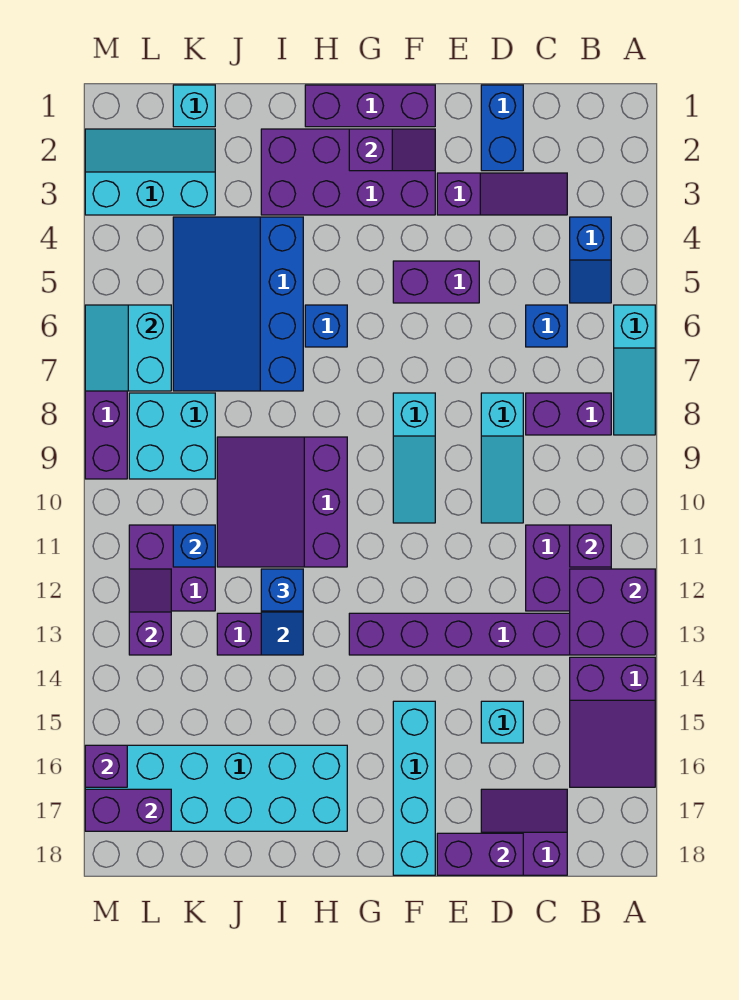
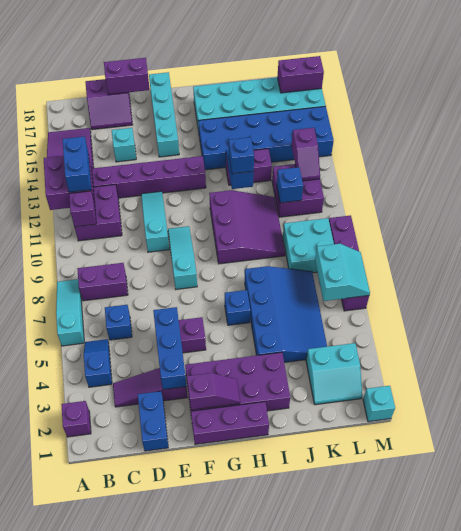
none -> blue 1x2 brick [62,136,91,192]
cyan 1x3 slope [481,393,523,523] -> cyan 1x3 slope moved to [141,191,169,252]
none -> blue 1x3 brick [153,307,187,390]
purple 1x2 slope [349,129,435,171] -> purple 1x2 slope turned to [187,373,240,410]
none -> blue 2x6 brick [198,106,334,170]
cyan 1x1 brick [173,85,215,127] -> cyan 1x1 brick moved to [363,386,395,422]
cyan 2x3 slope [85,129,215,215] -> cyan 2x2 slope [306,343,362,405]
purple 1x1 brick [85,745,127,787] -> purple 1x1 brick moved to [61,401,91,437]

